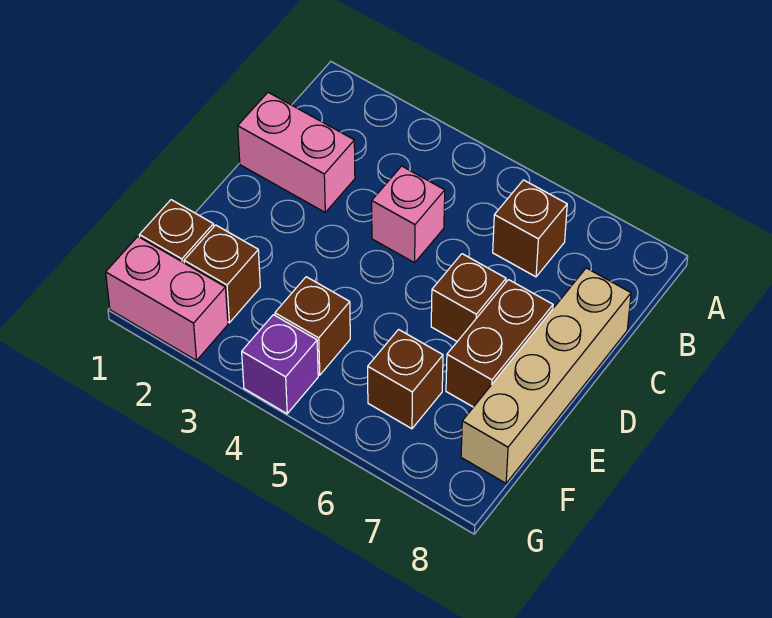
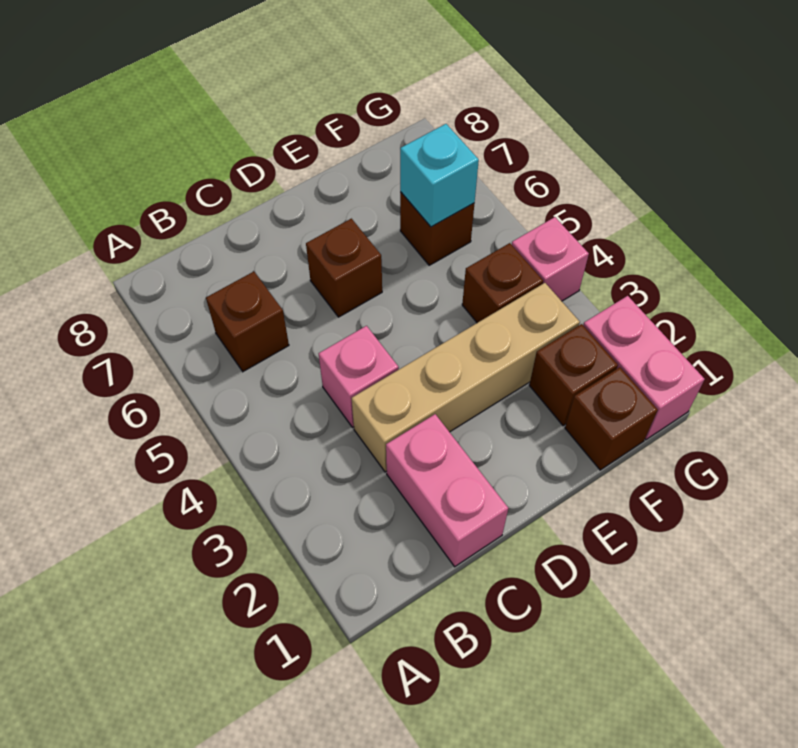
tan 1x4 brick [461,268,631,483] -> tan 1x4 brick moved to [352,283,580,472]
brown 1x2 brick [446,280,553,407] -> none
none -> cyan 1x1 brick [400,124,479,227]
purple 1x1 brick [242,315,318,414] -> pink 1x1 brick [512,217,589,301]

